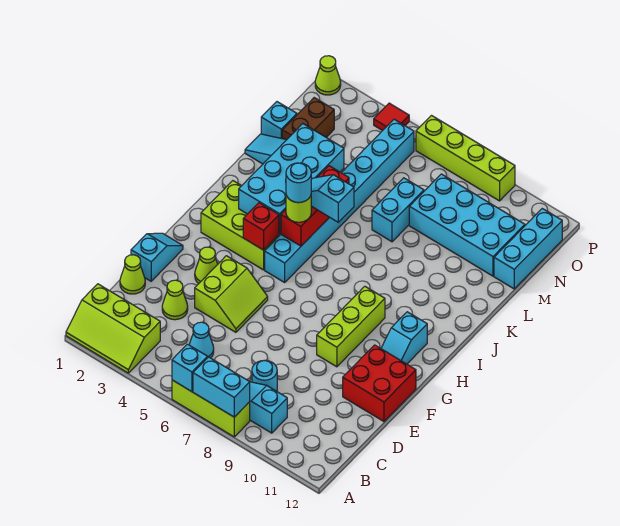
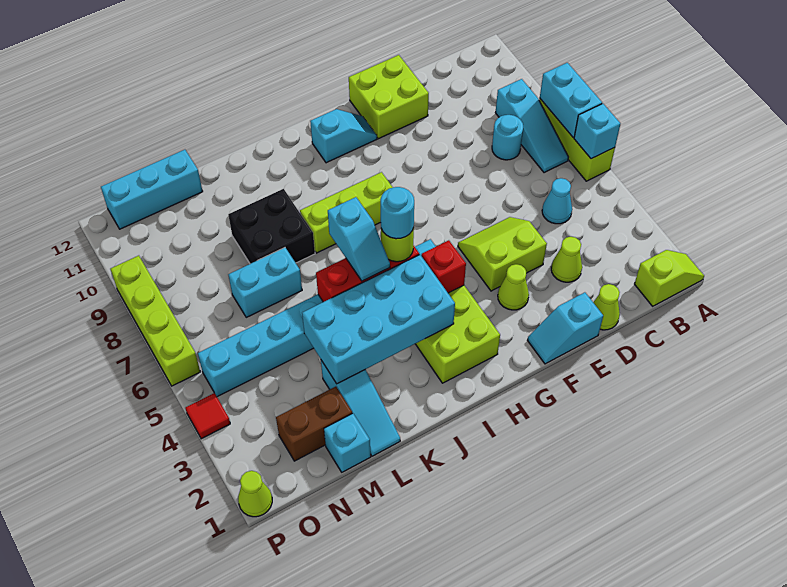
lime 2x3 slope [66,284,160,373] -> lime 1x2 slope [635,250,704,306]
red 2x2 brick [343,345,416,421] -> lime 2x2 brick [349,55,429,139]
lime 1x3 brick [317,286,385,367] -> lime 1x3 brick moved to [300,172,393,253]
none -> black 2x2 brick [228,189,315,264]
cyan 2x4 brick [409,174,525,276] -> none

